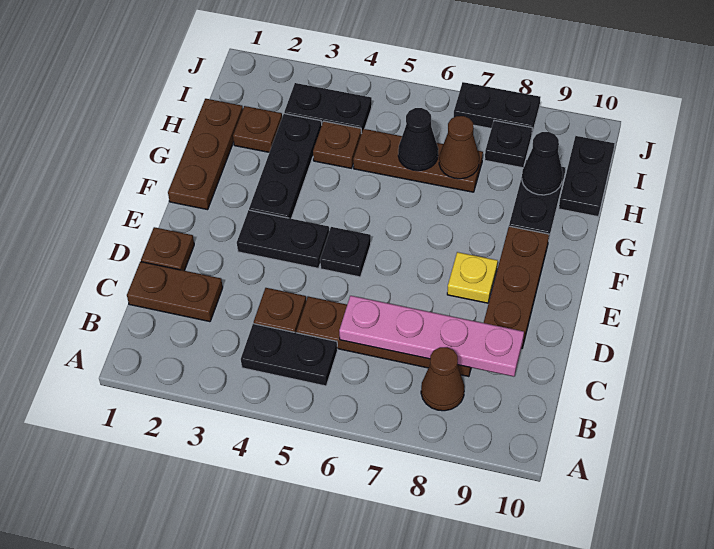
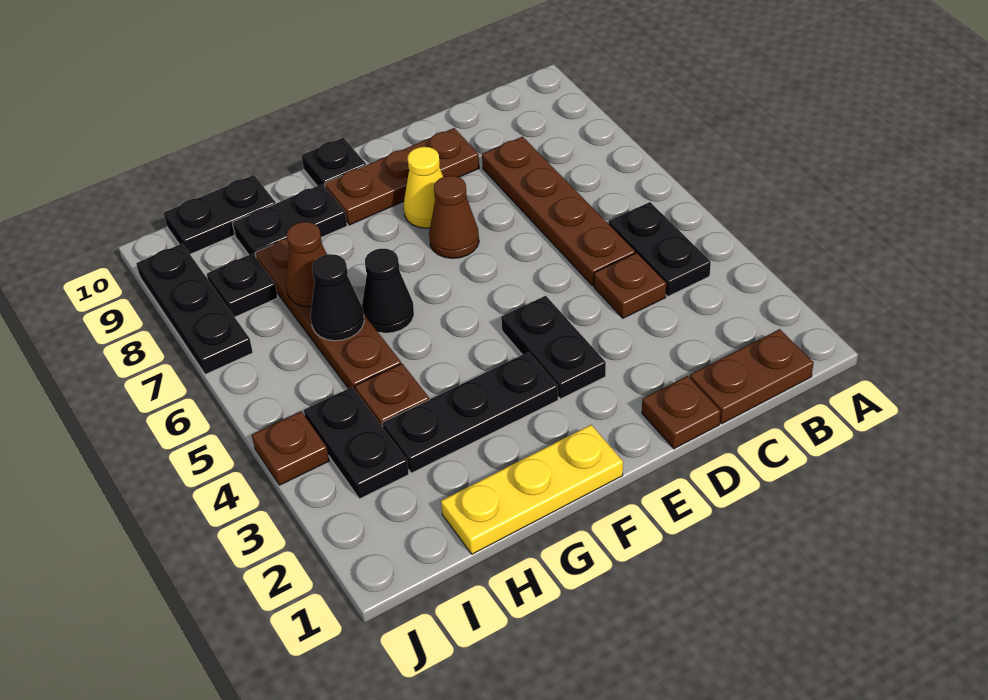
brown 1x1 cone [421,347,464,411] -> brown 1x1 cone moved to [429,176,479,258]
brown 1x2 plate [127,262,223,322] -> brown 1x2 plate turned to [690,329,814,424]
pink 1x4 plate [339,296,524,377] -> none
black 1x1 plate [320,227,371,277] -> black 1x1 plate moved to [302,138,366,187]
yellow 1x1 plate [447,252,498,303] -> yellow 1x1 cone [404,147,443,228]
brown 1x3 plate [168,99,243,210] -> yellow 1x3 plate [441,425,623,554]
brown 1x1 plate [233,106,282,152] -> brown 1x1 plate moved to [252,411,329,485]
brown 1x3 plate [353,129,483,192] -> brown 1x4 plate [255,238,401,390]
black 1x1 cone [522,132,563,195] -> black 1x1 cone moved to [362,249,414,333]
black 1x2 plate [454,82,540,134] -> black 1x3 plate [136,244,253,375]

